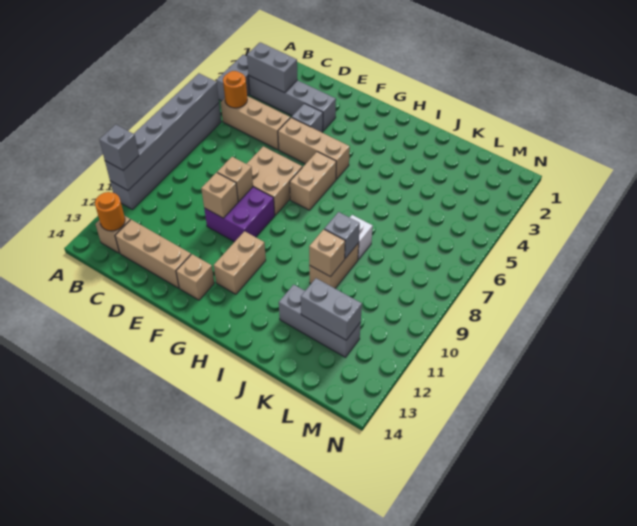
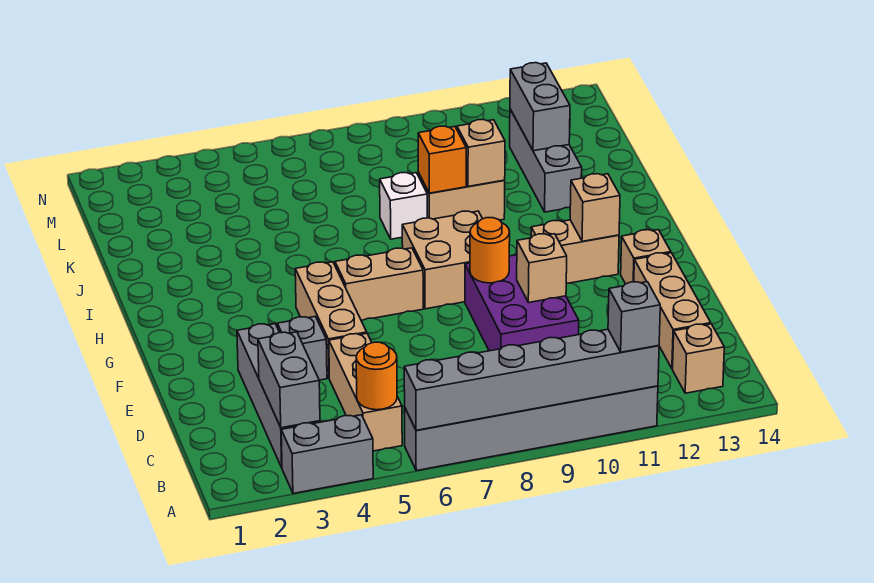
orange 1x1 round brick [95,192,125,231] -> orange 1x1 round brick moved to [470,218,510,283]
tan 2x2 brick [247,146,302,215] -> tan 2x2 brick moved to [402,211,482,309]
purple 2x2 brick [204,187,275,242] -> purple 2x3 brick [465,255,579,351]
tan 1x1 brick [217,157,253,202] -> tan 1x1 brick moved to [570,174,620,241]
grey 1x1 brick [324,212,360,258] -> orange 1x1 brick [418,126,466,193]

